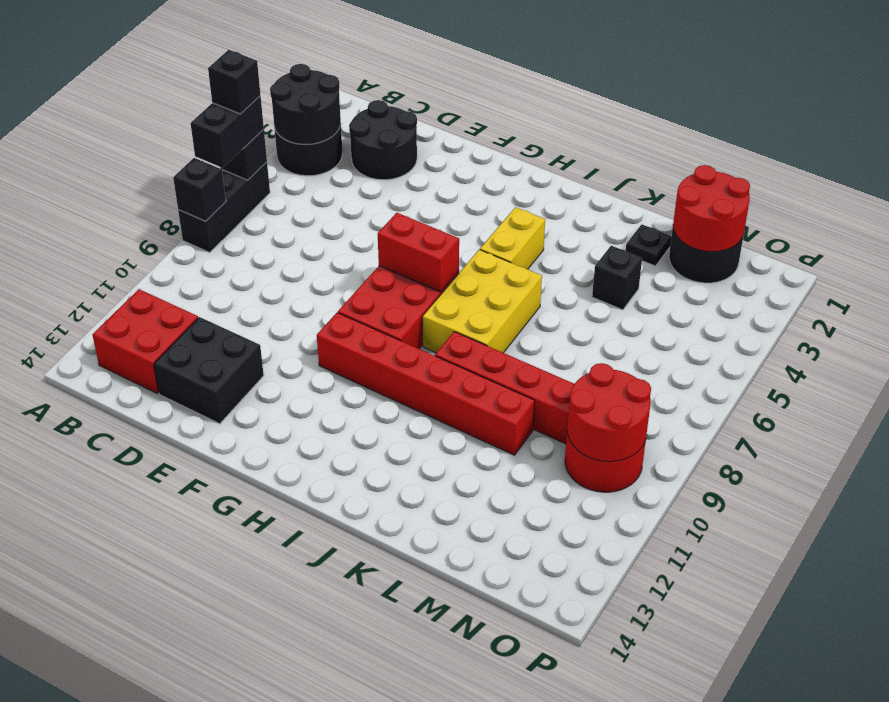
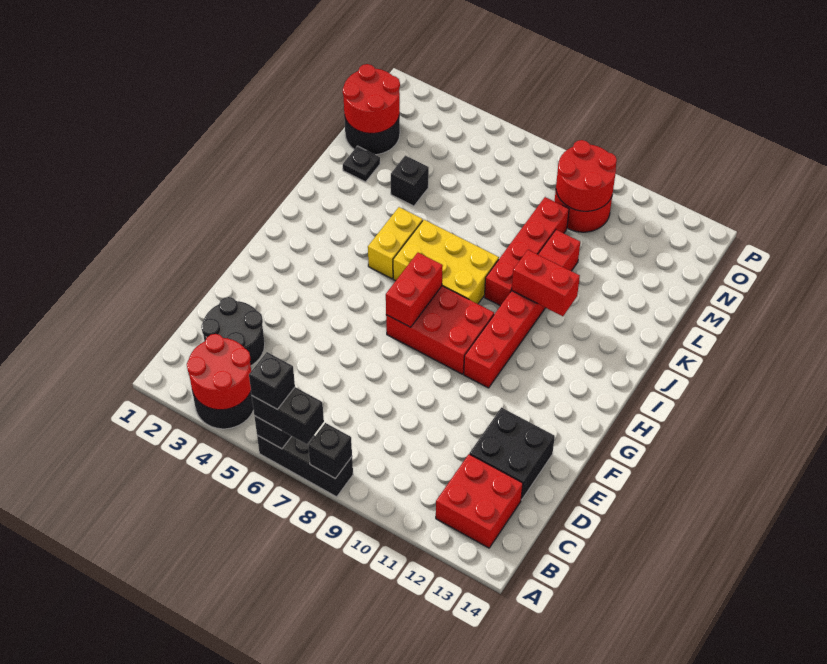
black 2x2 round brick [270,64,341,144] -> red 2x2 round brick [187,334,251,410]
yellow 1x2 brick [480,207,545,269] -> yellow 1x2 brick turned to [368,207,423,279]
none -> red 1x2 brick [512,250,580,316]

